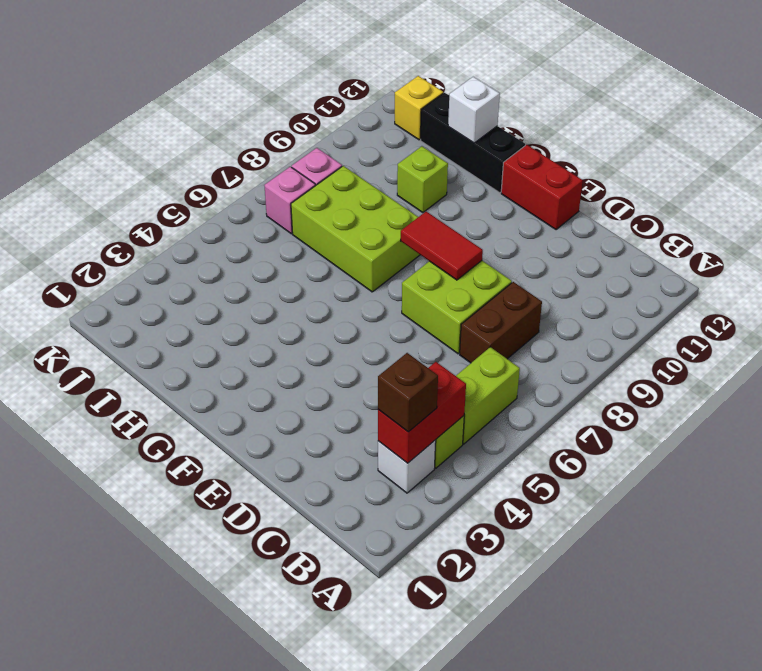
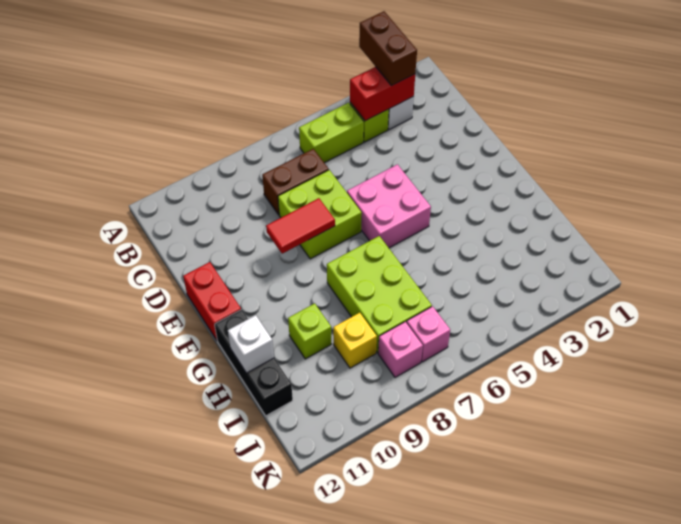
brown 1x1 brick [378,353,438,432] -> brown 1x2 brick [359,11,417,86]
none -> pink 2x2 brick [347,164,431,248]
red 1x2 tile [401,212,483,280] -> red 1x2 tile turned to [266,198,335,254]
yellow 1x1 brick [395,76,443,140] -> yellow 1x1 brick moved to [333,313,377,368]

